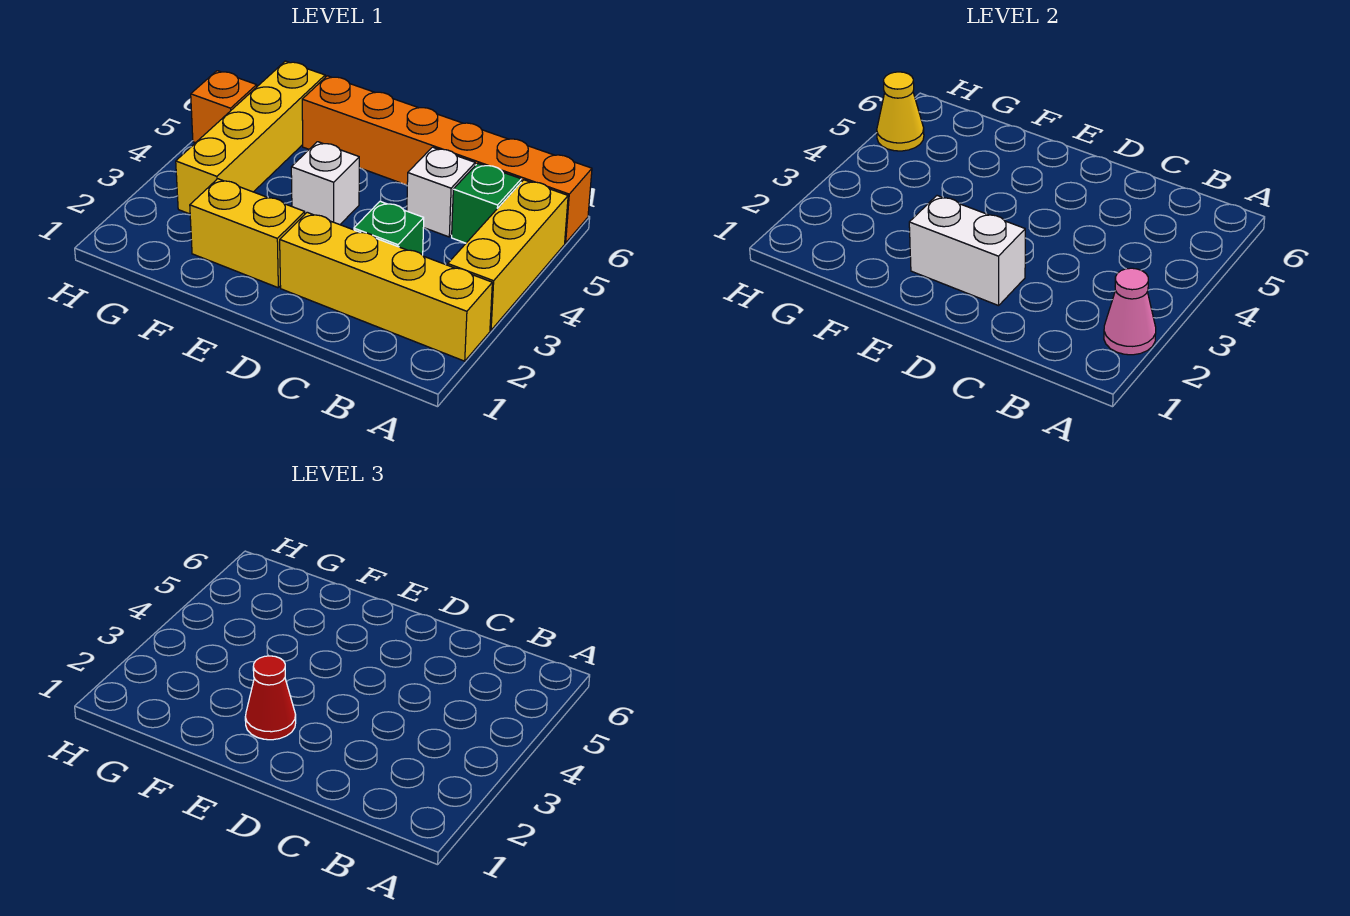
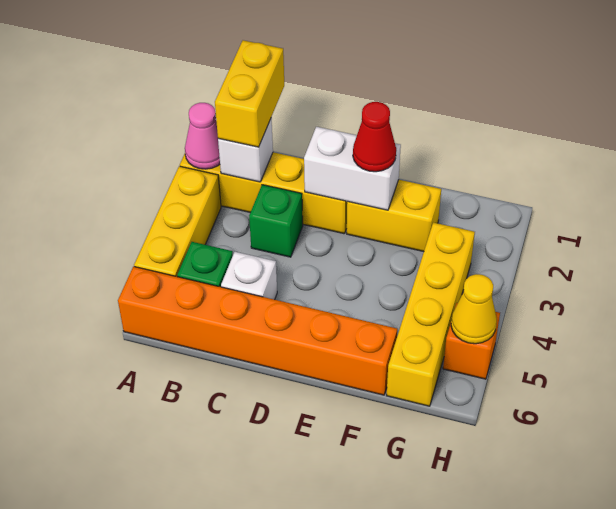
none -> yellow 1x2 brick [215,40,284,147]
white 1x1 brick [291,142,359,225] -> white 1x1 brick moved to [218,118,273,182]

